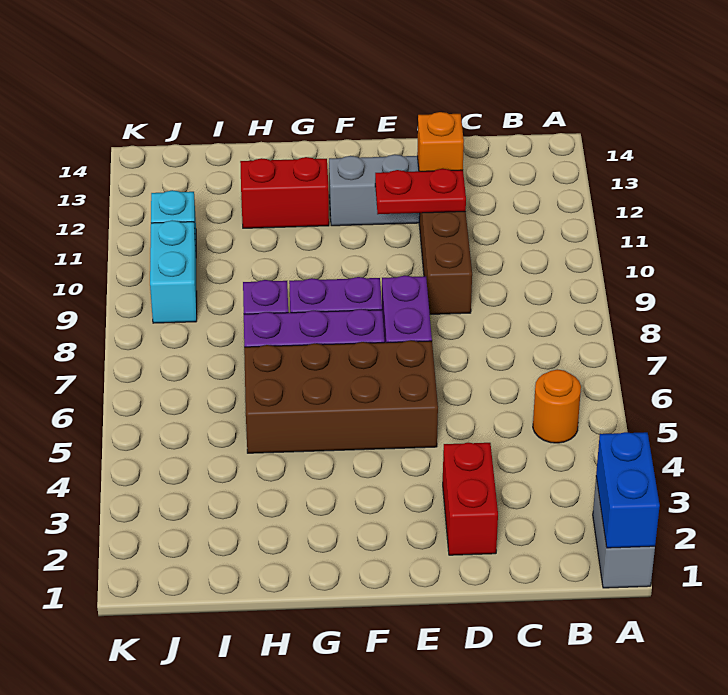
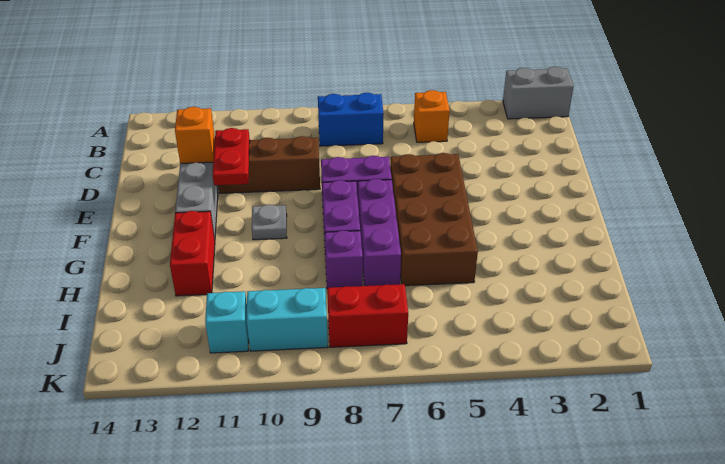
blue 1x2 brick [596,432,660,548] -> blue 1x2 brick moved to [318,93,384,146]
orange 1x1 round brick [533,370,581,443] -> orange 1x1 brick [414,90,450,142]
red 1x2 brick [443,443,498,555] -> red 1x2 brick moved to [327,284,408,347]
none -> grey 1x1 plate [252,205,287,240]

